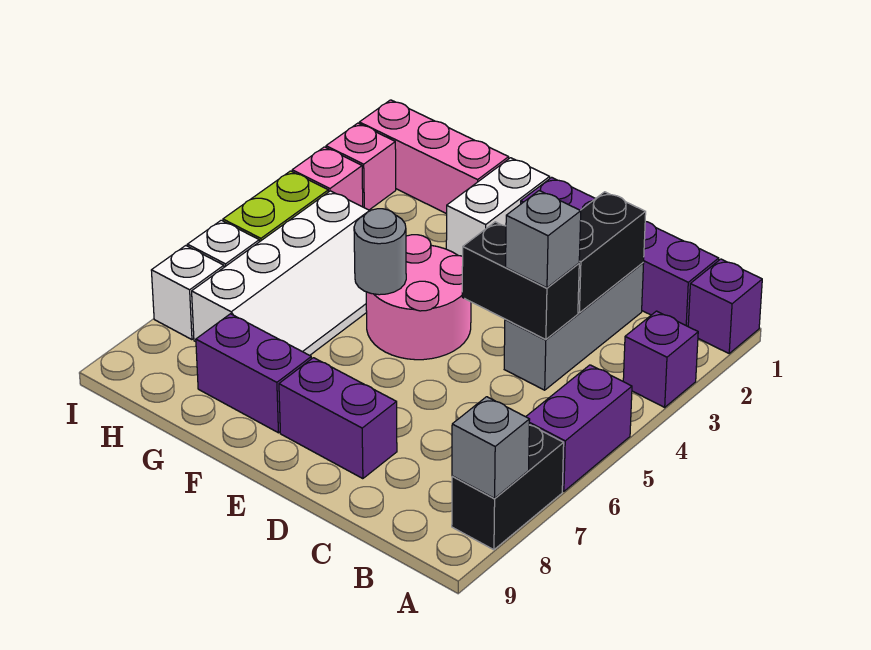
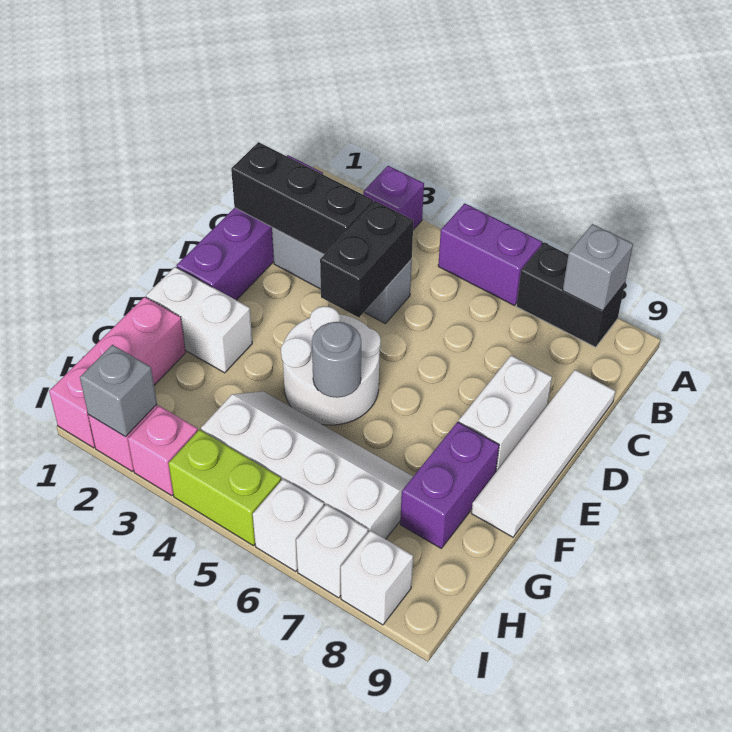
purple 1x1 brick [688,259,762,353] -> none
black 1x2 brick [578,192,646,313] -> black 1x3 brick [231,142,373,254]
grey 1x1 brick [506,191,581,288] -> grey 1x1 brick moved to [80,345,157,437]
none -> white 1x4 tile [471,370,615,537]
purple 1x2 brick [279,358,397,479] -> white 1x2 brick [459,355,552,472]
pink 2x2 round brick [366,235,471,360] -> white 2x2 round brick [281,306,381,425]
none -> white 1x1 brick [341,530,413,625]

